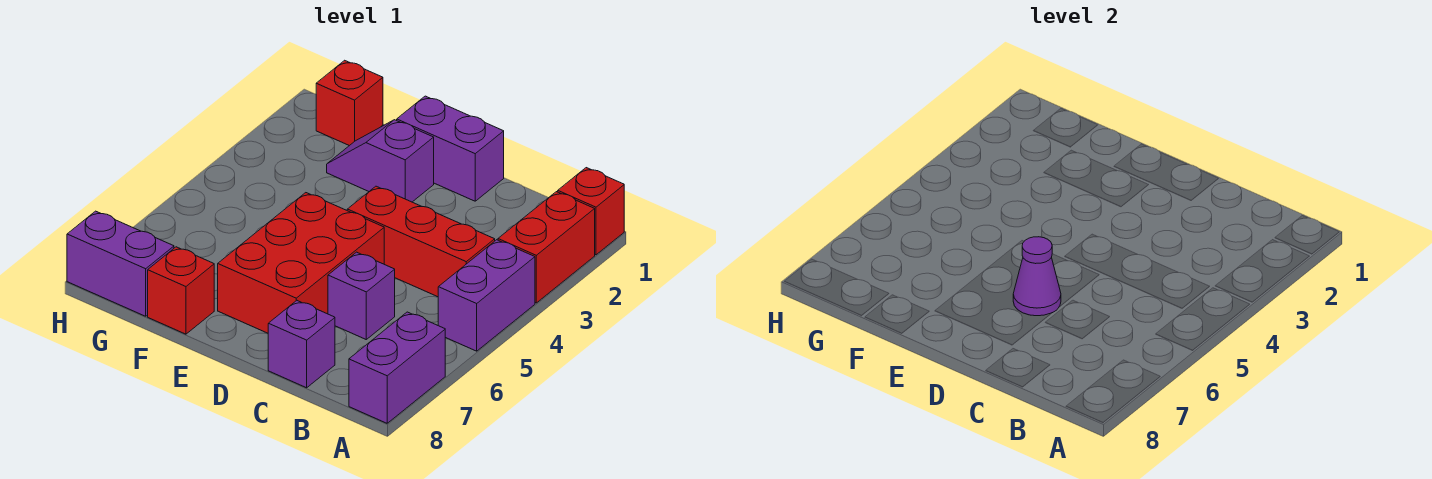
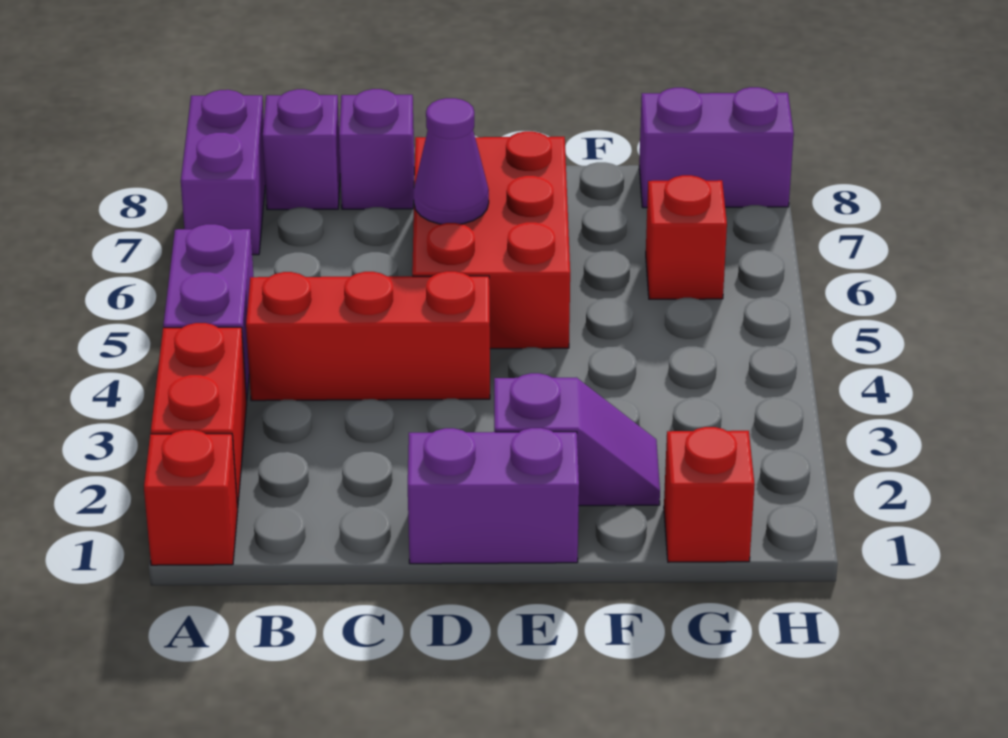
purple 1x1 brick [328,252,395,339] -> purple 1x1 brick moved to [263,89,340,210]
red 1x1 brick [148,247,214,334] -> red 1x1 brick moved to [646,175,727,299]

